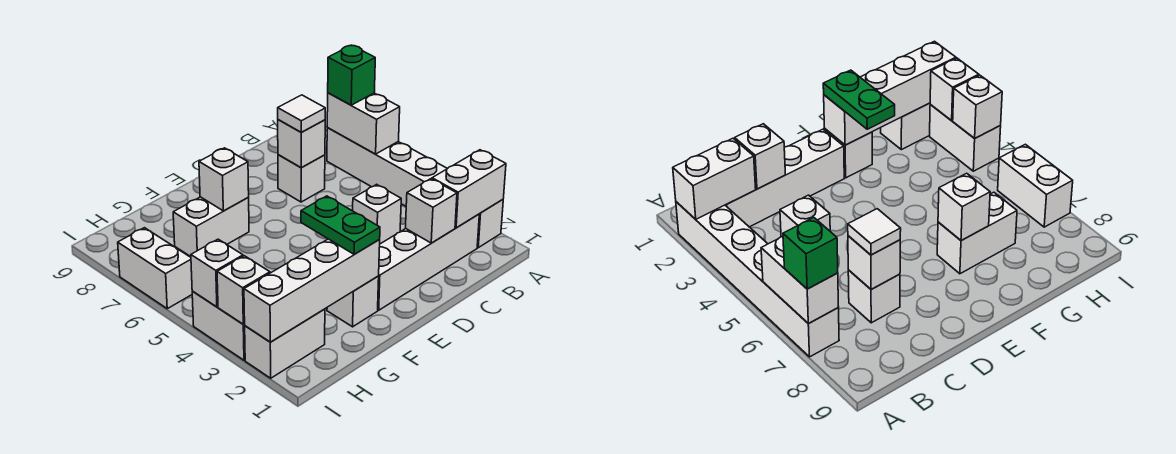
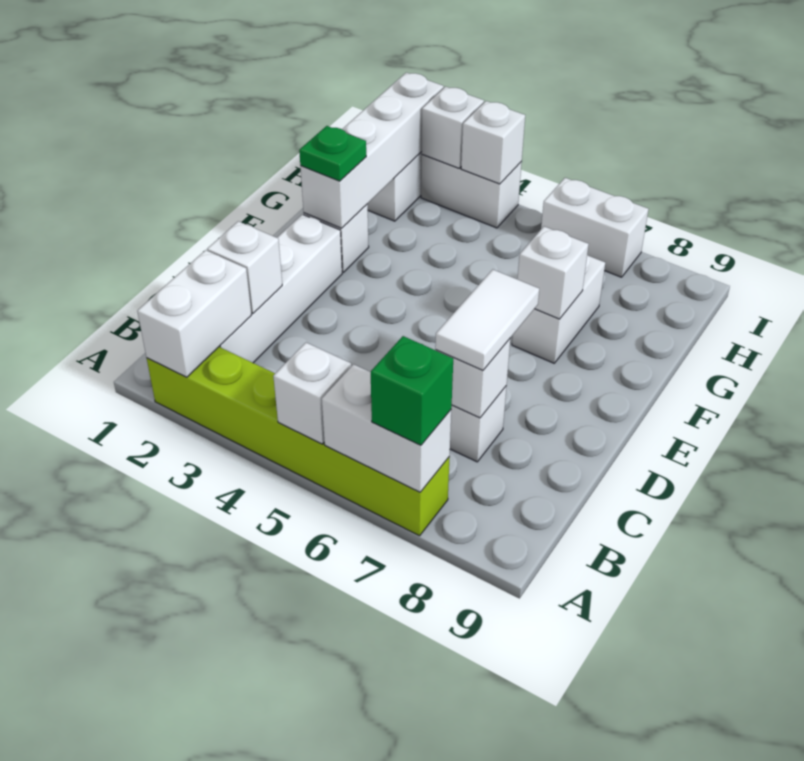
white 1x6 brick [327,128,503,248] -> lime 1x6 brick [147,347,449,536]
white 1x1 brick [353,184,401,244] -> white 1x1 brick moved to [273,343,351,444]
white 1x1 tile [278,95,325,132] -> white 1x2 tile [435,270,539,370]
green 1x2 plate [301,196,380,254] -> green 1x1 plate [299,126,366,181]

